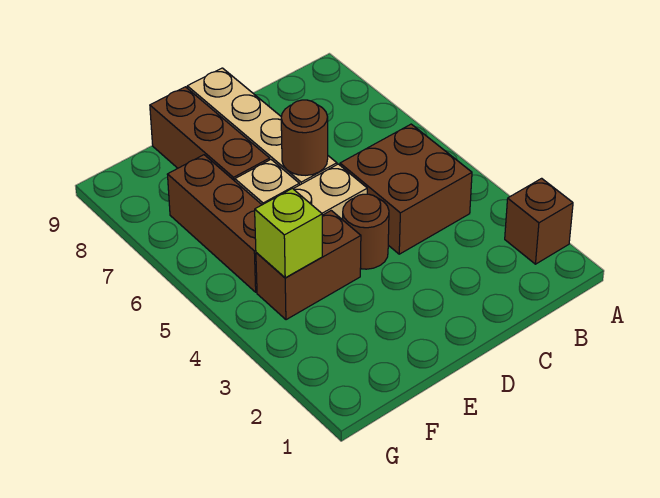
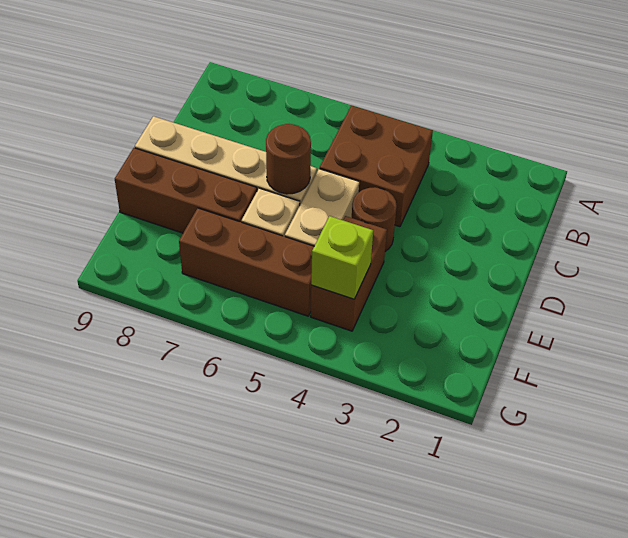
brown 1x1 brick [505,178,573,264] -> none

